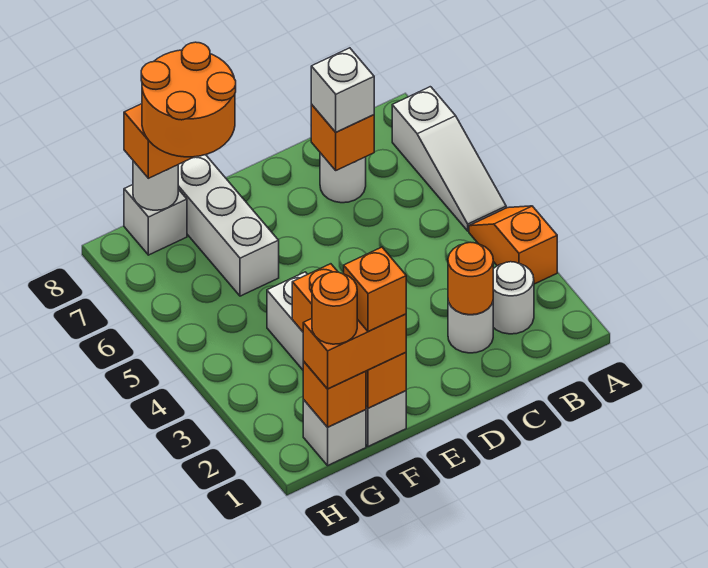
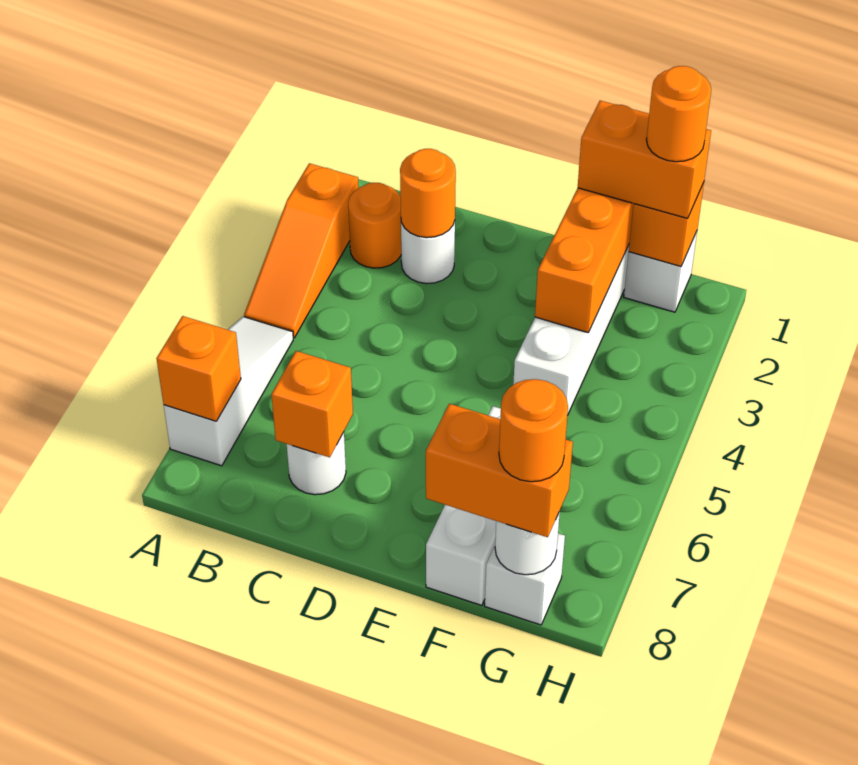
orange 1x2 slope [469,206,557,284] -> orange 1x3 slope [244,163,359,338]
white 1x1 round brick [493,262,534,334] -> orange 1x1 round brick [348,183,401,268]
white 1x1 brick [311,48,374,132] -> none
orange 1x1 brick [344,247,406,331] -> orange 1x1 brick moved to [156,316,241,421]
orange 2x2 round brick [141,42,236,157] -> orange 1x1 round brick [499,379,568,482]

